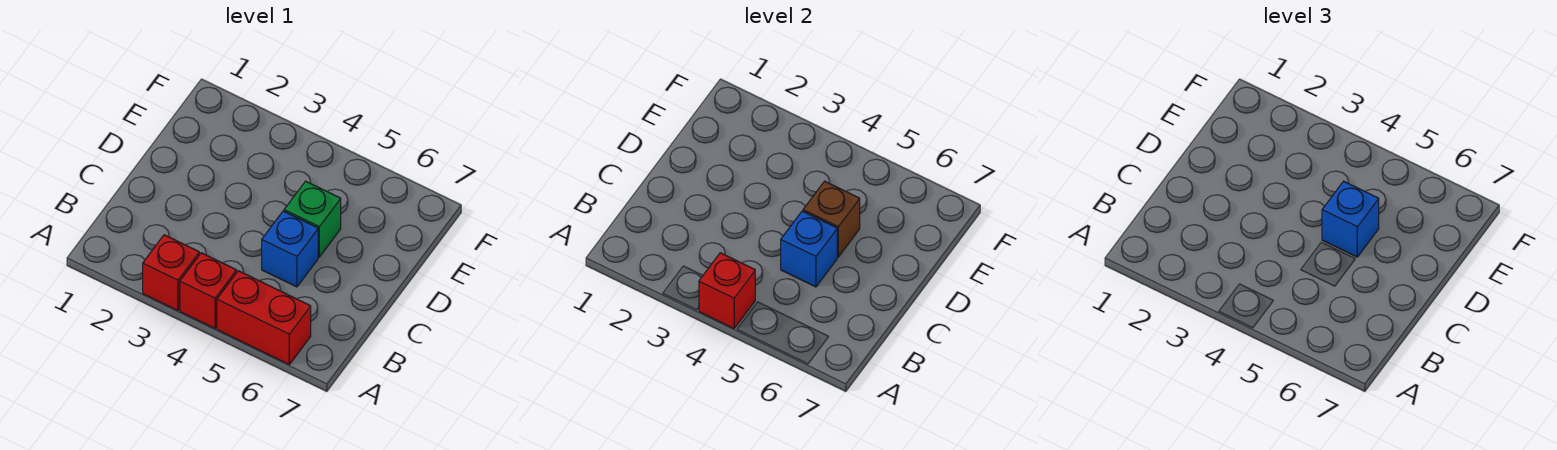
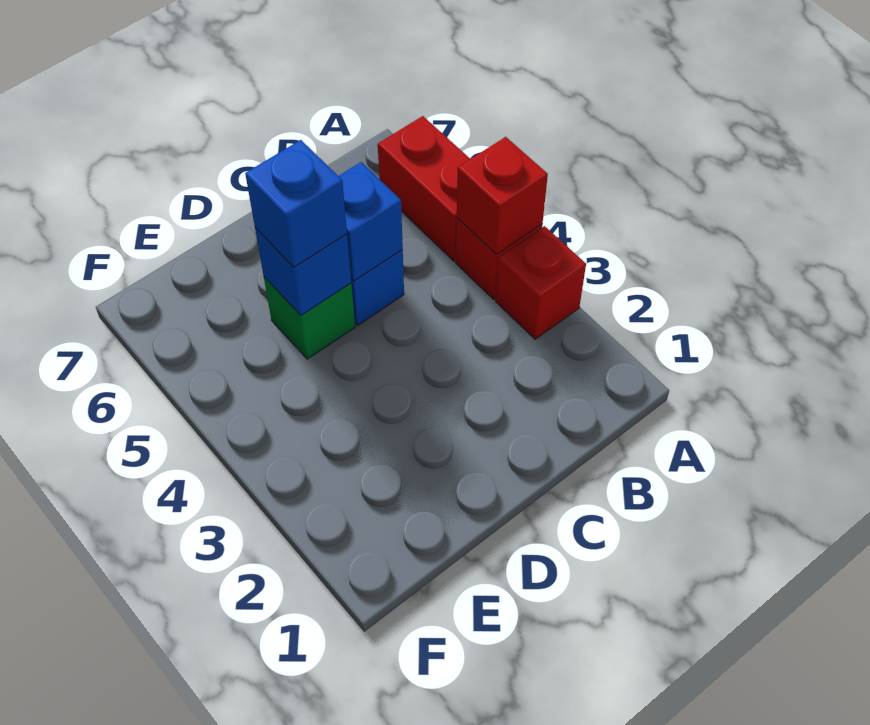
brown 1x1 brick [803,181,860,257] -> blue 1x1 brick [255,228,351,315]

